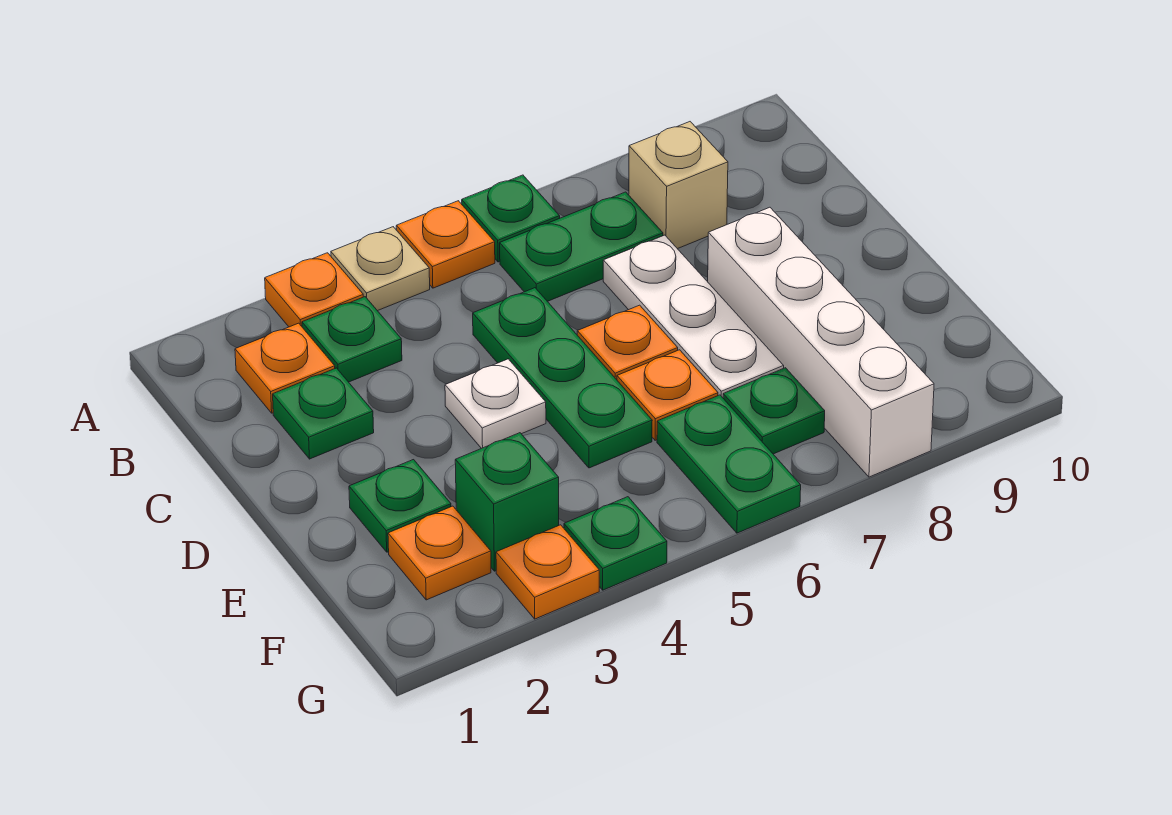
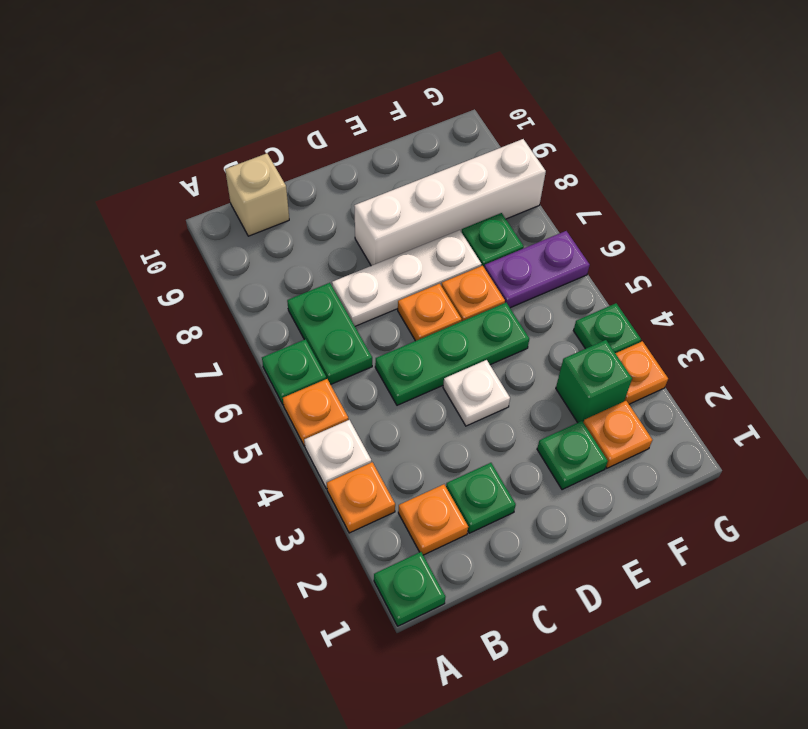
tan 1x1 plate [331,227,430,311] -> white 1x1 plate [304,420,371,489]
green 1x1 plate [302,297,402,382] -> green 1x1 plate moved to [374,552,445,626]
tan 1x1 brick [629,122,728,249] -> tan 1x1 brick moved to [225,153,289,236]
green 1x2 plate [657,395,801,533] -> purple 1x2 plate [484,231,590,308]

